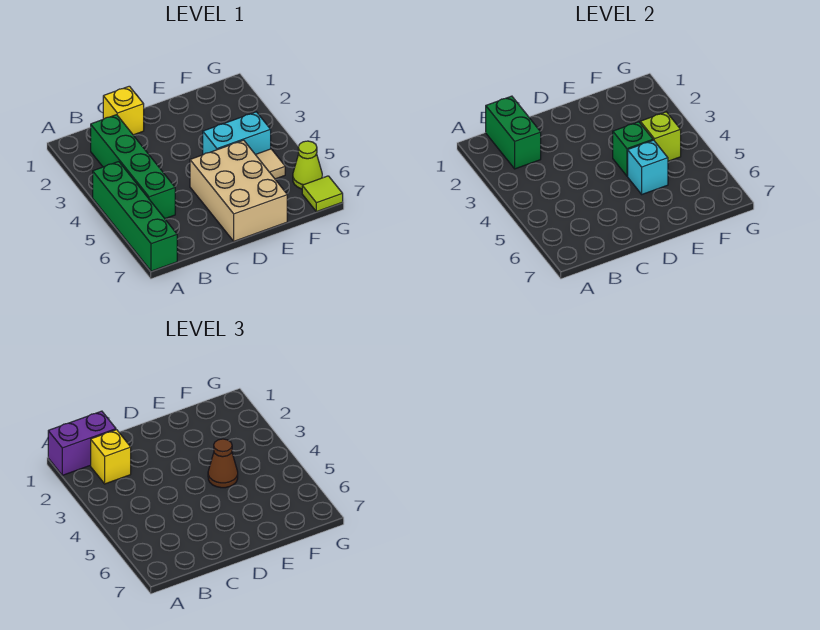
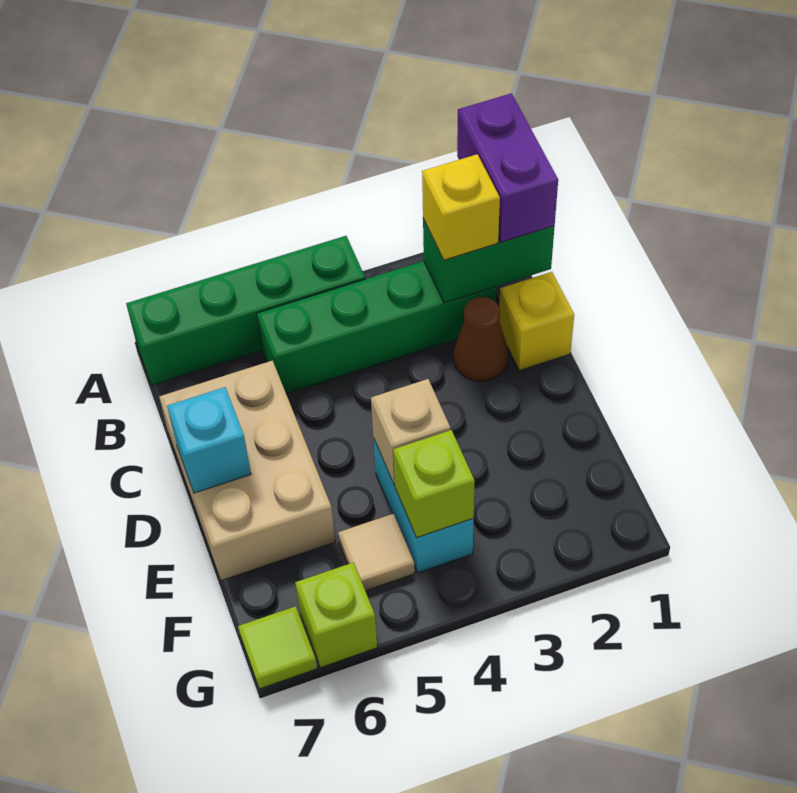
tan 2x3 brick [190,140,287,241] -> tan 2x3 brick turned to [159,361,335,581]
green 1x1 brick [613,122,653,176] -> tan 1x1 brick [371,379,450,485]
brown 1x1 cone [208,439,238,488] -> brown 1x1 cone moved to [453,297,508,381]
cyan 1x1 brick [628,140,668,194] -> cyan 1x1 brick moved to [167,387,251,493]
lime 1x1 cone [293,141,322,189] -> lime 1x1 brick [295,562,377,668]

